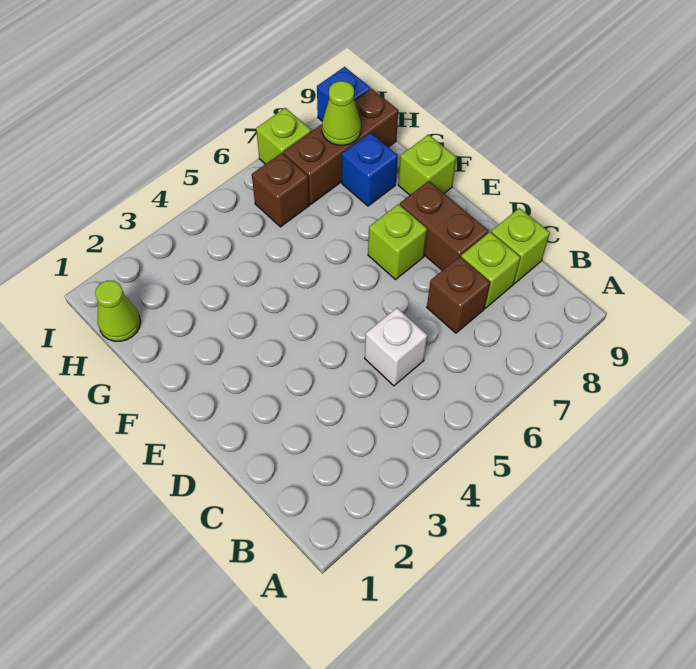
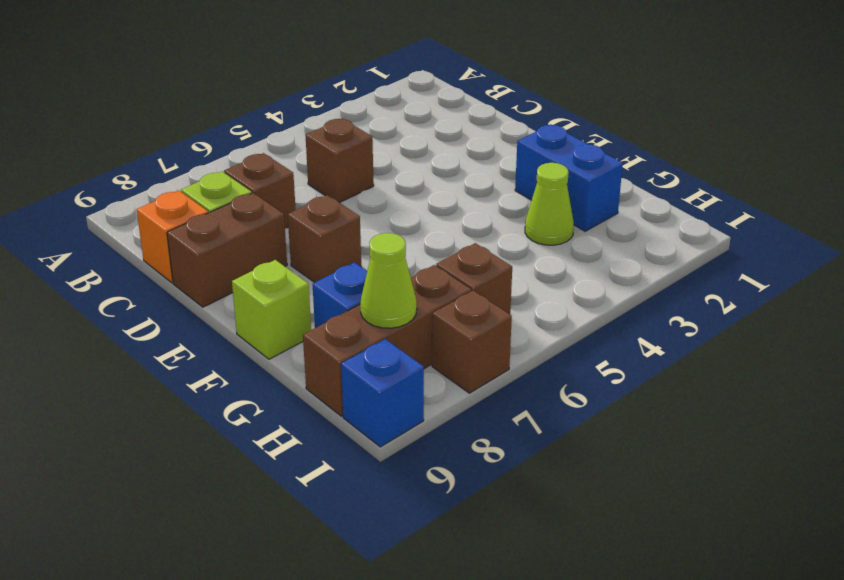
white 1x1 brick [365,308,427,386] -> brown 1x1 brick [306,119,374,203]
lime 1x1 brick [491,208,550,283] -> orange 1x1 brick [137,191,208,283]
brown 1x2 brick [400,181,488,270] -> brown 1x2 brick turned to [167,193,287,307]
lime 1x1 brick [368,204,427,279] -> brown 1x1 brick [288,195,361,283]
none -> blue 1x2 brick [515,125,623,231]
lime 1x1 cone [95,281,141,341] -> lime 1x1 cone moved to [525,163,574,245]
lime 1x1 brick [256,108,311,164] -> brown 1x1 brick [432,291,512,393]

